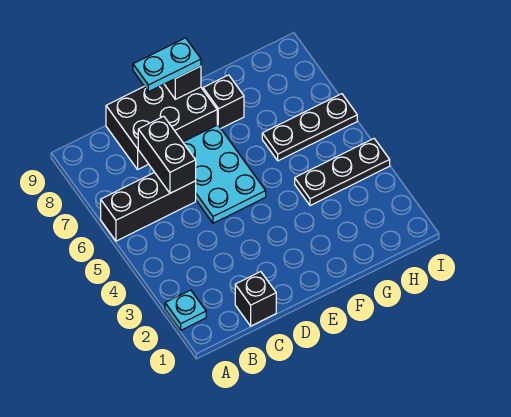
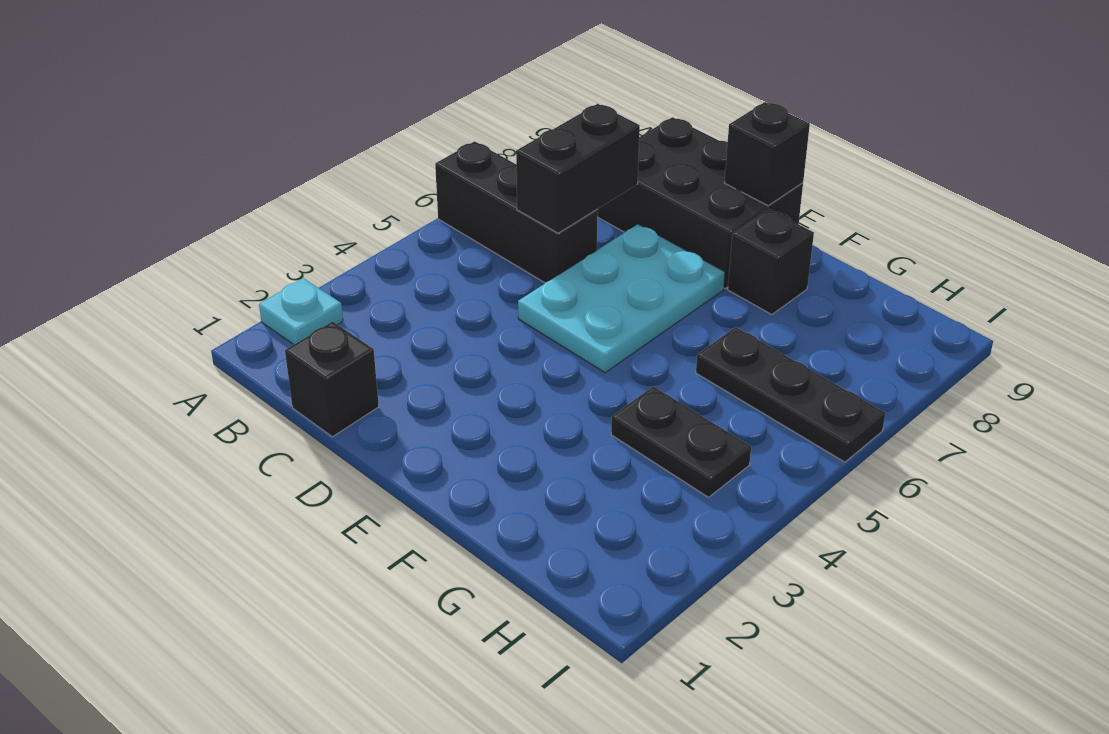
cyan 1x2 plate [133,38,201,92] -> none
black 1x3 plate [295,139,390,206] -> black 1x2 plate [611,386,751,497]

